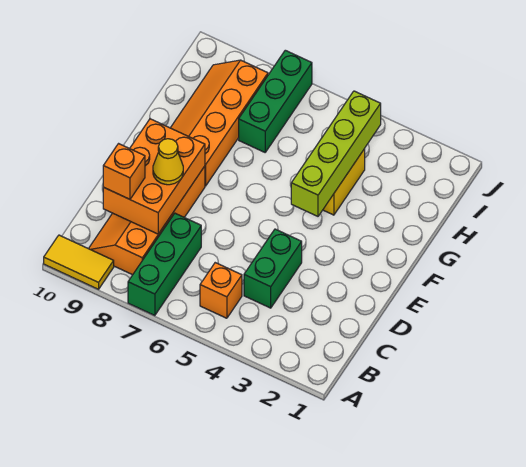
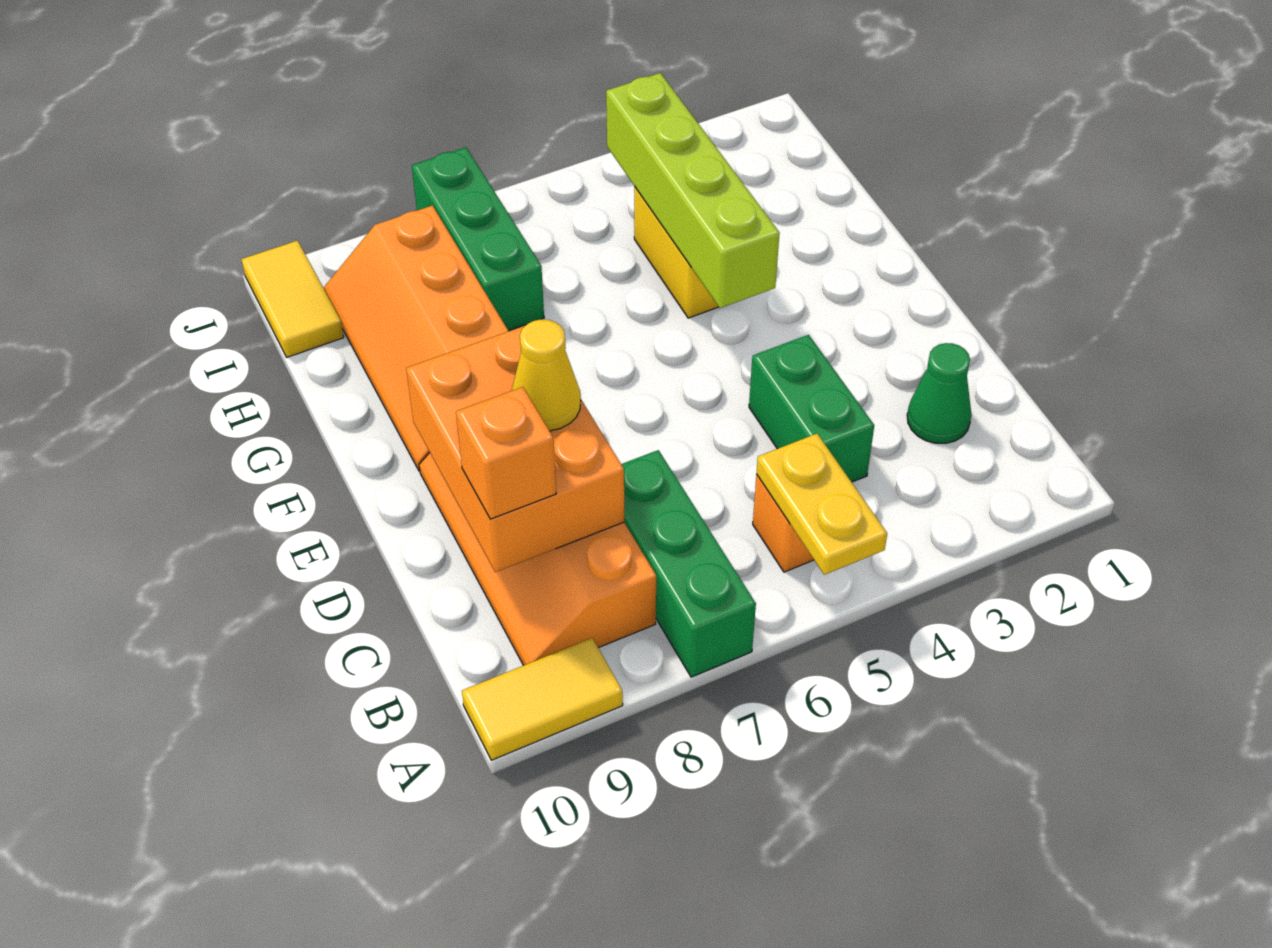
none -> yellow 1x2 plate [756,434,887,575]
none -> green 1x1 cone [907,343,971,443]
none -> yellow 1x2 tile [241,241,344,357]

